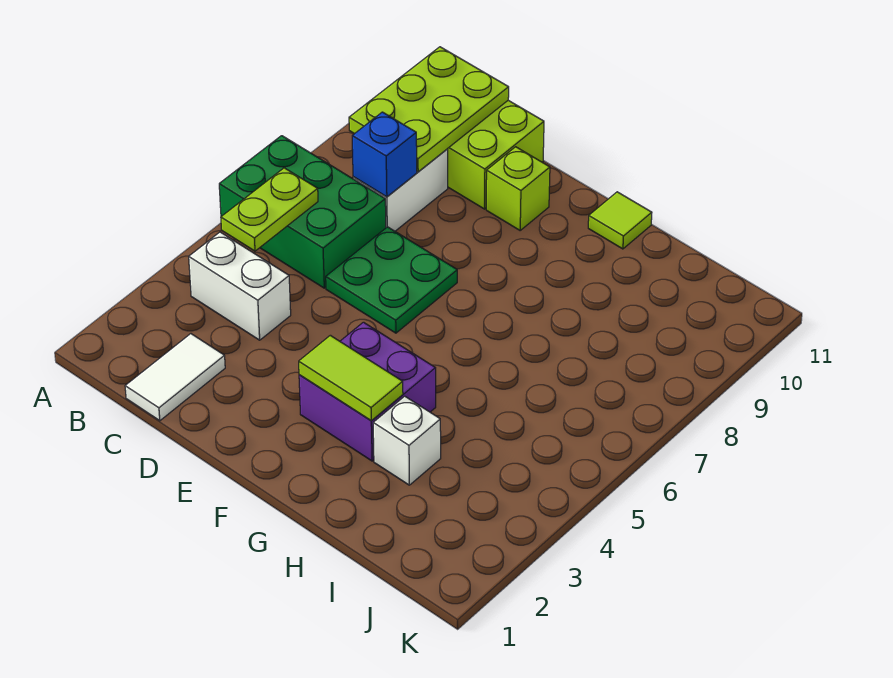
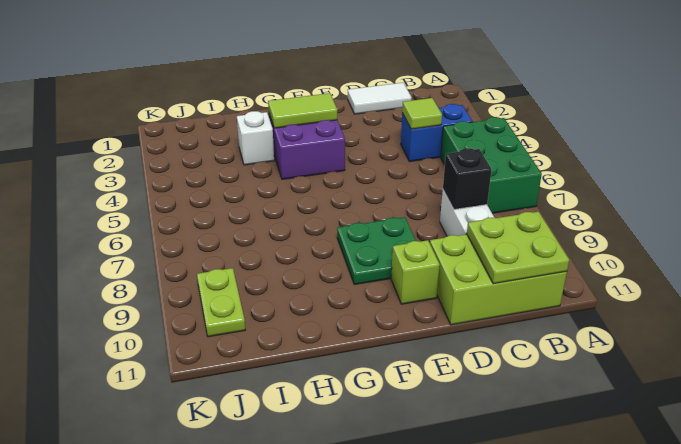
green 2x3 brick [219,136,386,288] -> green 2x3 brick turned to [441,117,542,213]
white 1x2 brick [189,232,291,340] -> blue 1x2 brick [401,104,473,162]
lime 1x2 plate [221,168,318,251] -> lime 1x2 plate moved to [197,268,245,337]
lime 2x3 plate [349,47,509,172] -> lime 2x2 plate [467,212,569,284]
white 1x2 tile [125,334,225,421] -> white 1x2 tile turned to [348,83,412,114]
blue 1x1 brick [352,112,417,197] -> black 1x1 brick [443,148,492,210]
green 2x2 plate [326,227,457,333] -> green 2x2 plate moved to [337,217,416,285]
lime 1x1 tile [588,192,652,249] -> lime 1x1 tile moved to [402,98,442,129]

